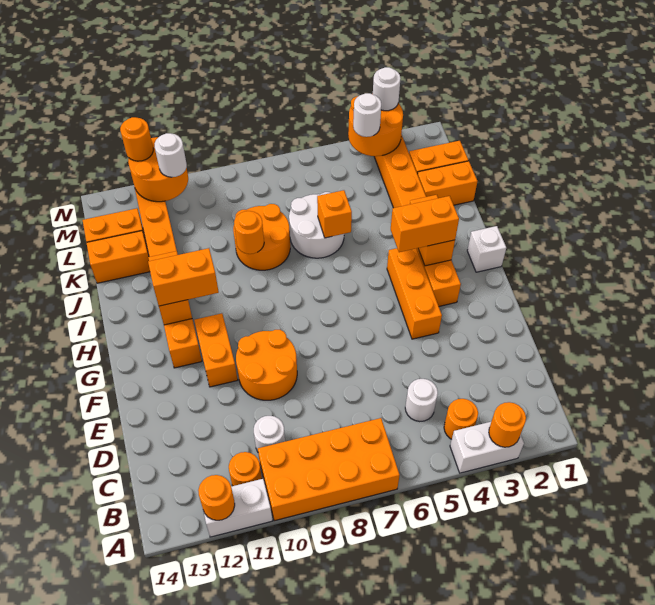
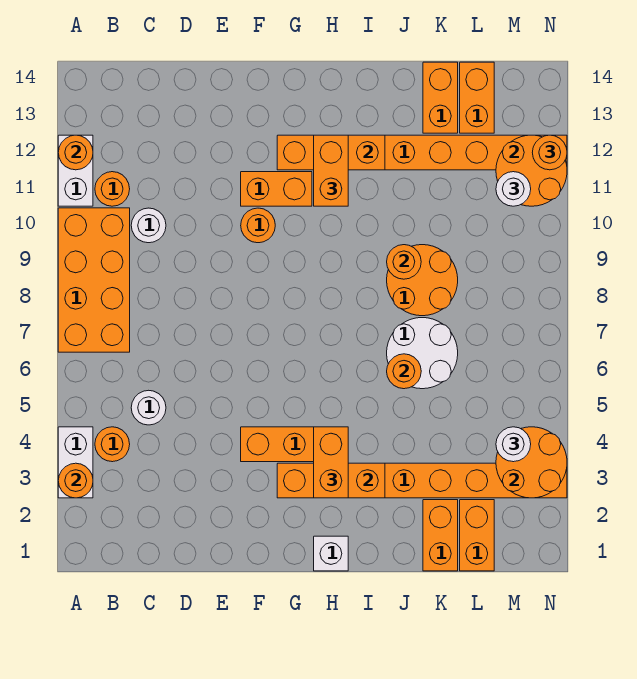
orange 2x2 round brick [236,330,297,400] -> orange 1x1 round brick [241,208,275,243]
orange 1x1 brick [317,190,352,238] -> orange 1x1 round brick [387,354,421,389]
white 1x1 round brick [373,67,401,111] -> none

